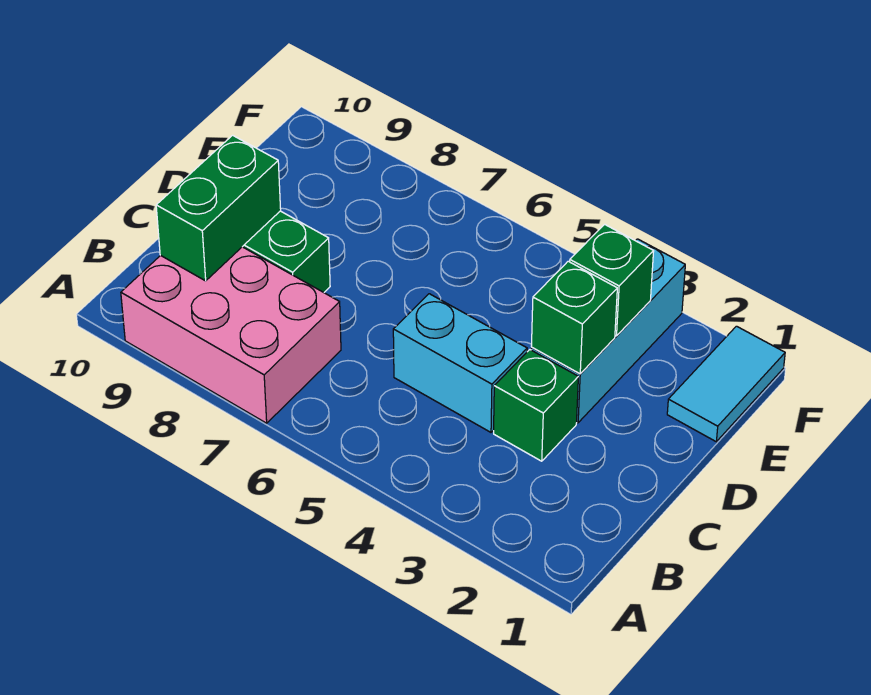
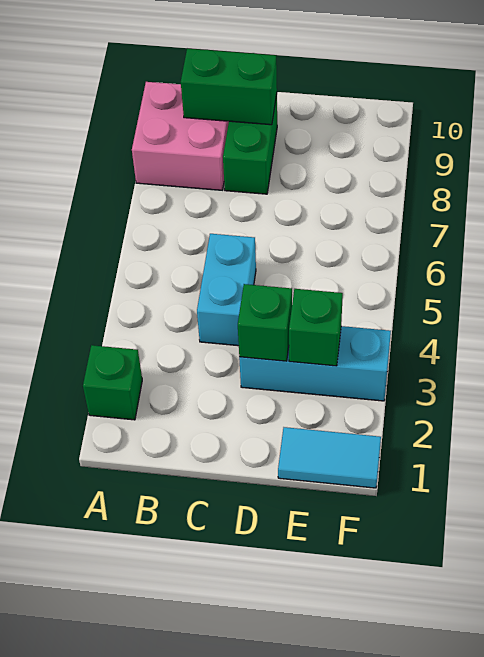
pink 2x3 brick [121,247,341,423] -> pink 2x2 brick [132,82,229,190]
green 1x1 brick [494,350,578,461] -> green 1x1 brick moved to [83,345,142,420]

